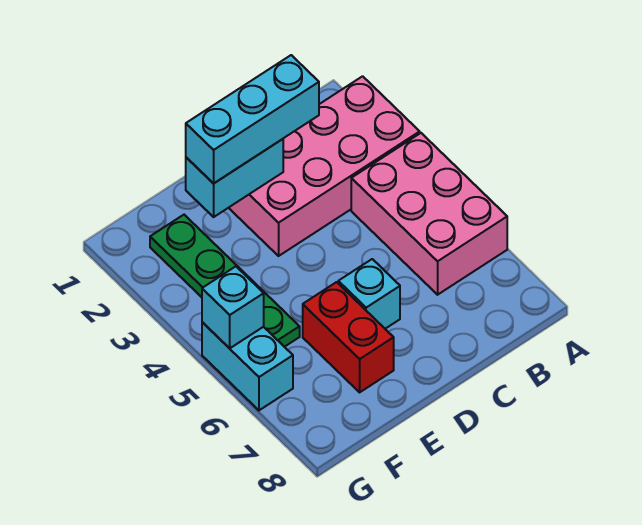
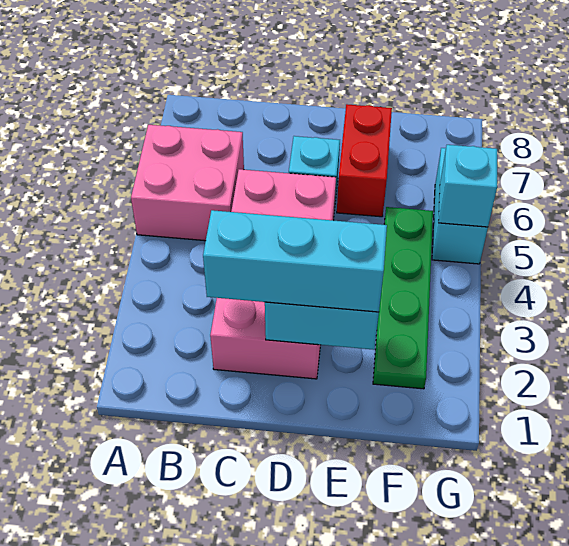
pink 2x4 brick [229,76,420,256] -> pink 2x4 brick turned to [210,169,336,379]
pink 2x3 brick [351,133,507,295] -> pink 2x2 brick [131,125,244,241]

